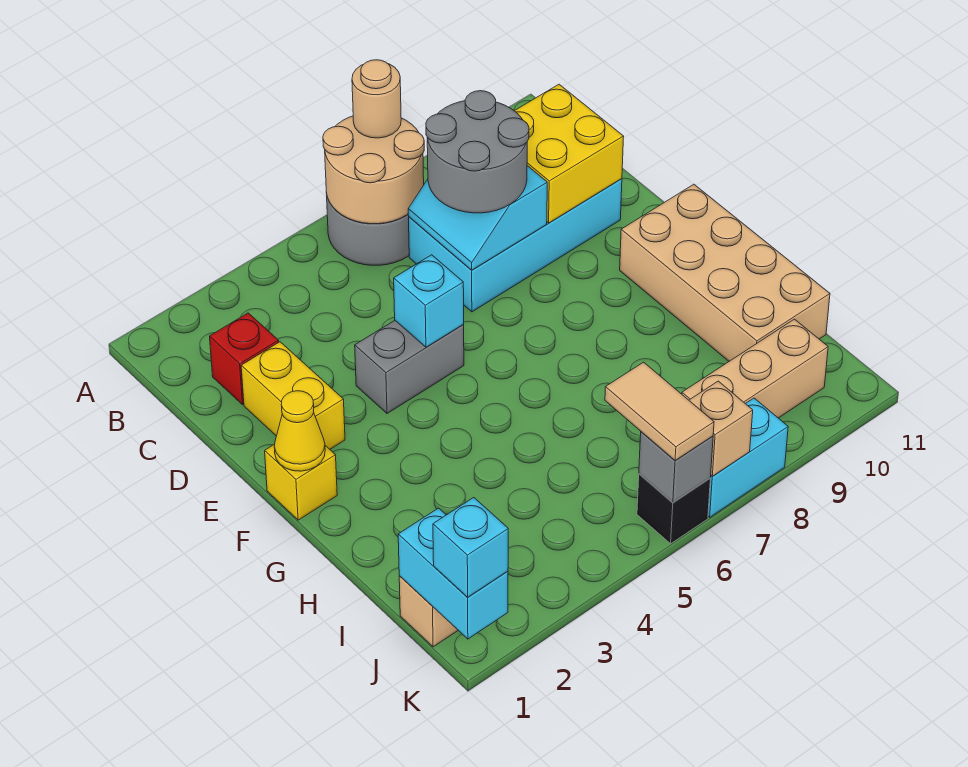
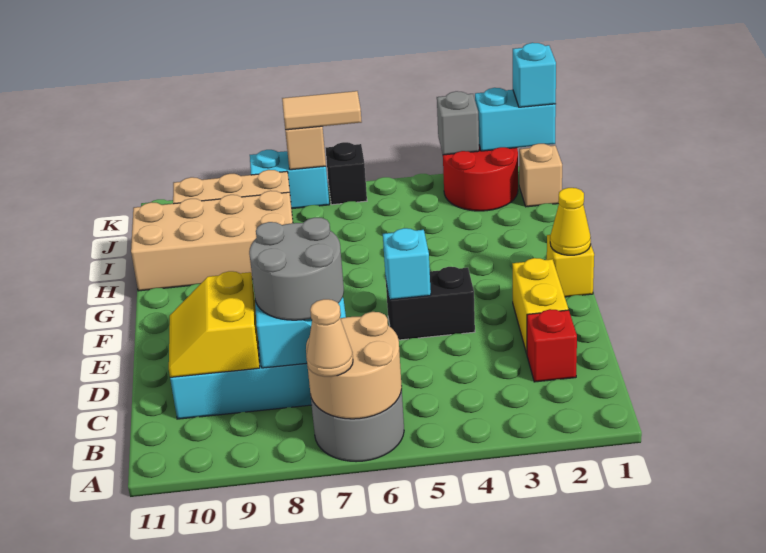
tan 1x1 round brick [352,60,401,138] -> tan 1x1 cone [306,299,353,377]
yellow 2x2 brick [514,84,624,223] -> yellow 2x2 slope [169,271,260,377]
grey 1x2 brick [355,321,464,413] -> black 1x2 brick [386,267,475,340]
tan 2x4 brick [620,184,830,361] -> tan 2x4 brick turned to [131,191,293,291]
cyan 1x2 brick [398,508,508,639] -> cyan 1x2 brick turned to [475,88,556,151]
none -> red 2x2 round brick [443,146,518,211]
tan 1x2 tile [605,362,714,461] -> tan 1x2 tile turned to [282,91,362,130]
grey 1x1 brick [639,432,713,503] -> grey 1x1 brick moved to [437,91,479,155]

